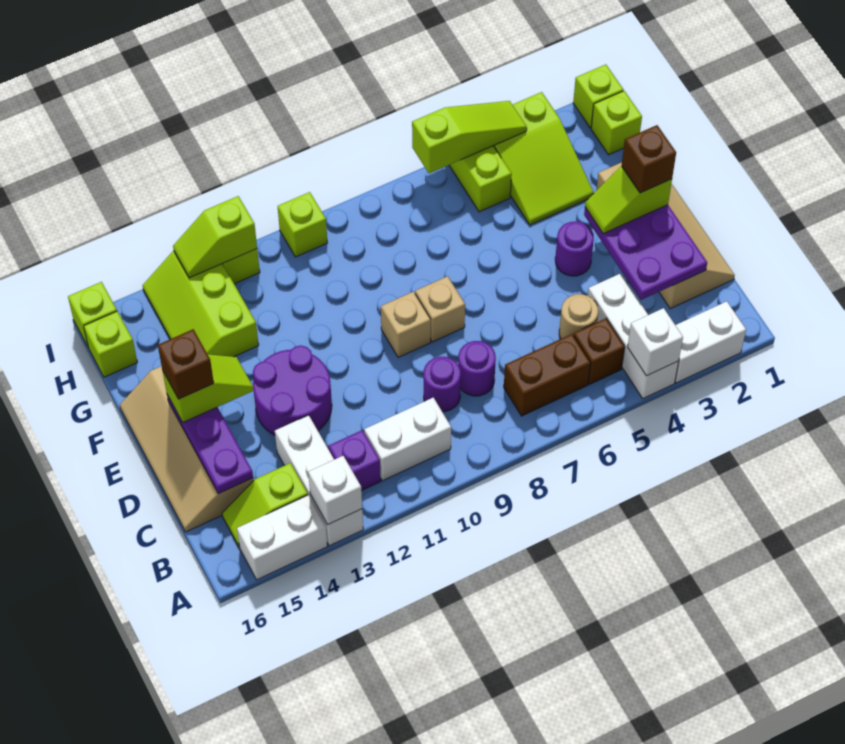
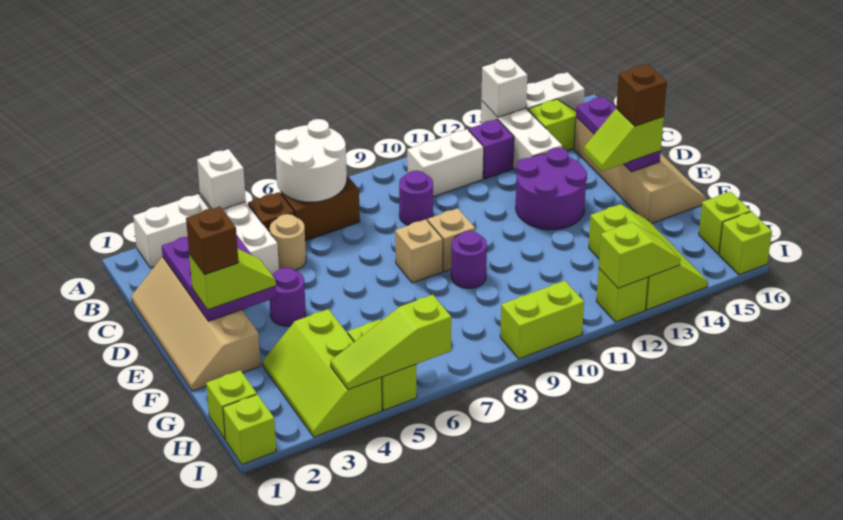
none -> white 2x2 round brick [275,119,347,202]
purple 1x1 round brick [458,341,496,396] -> purple 1x1 round brick moved to [451,231,487,288]
lime 2x3 slope [494,92,594,225] -> lime 2x3 slope turned to [263,309,382,437]
lime 1x1 brick [278,192,327,257] -> lime 1x2 brick [500,281,584,359]

